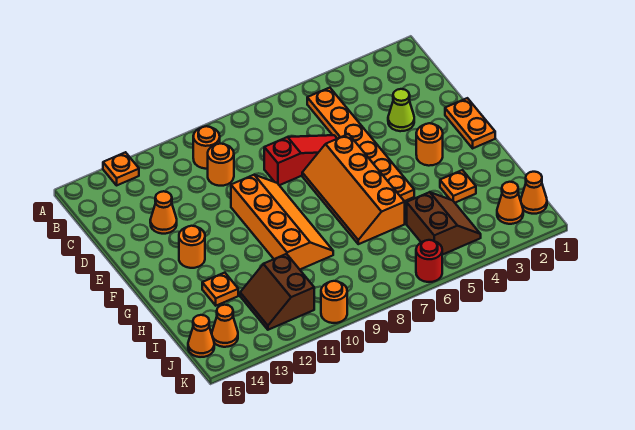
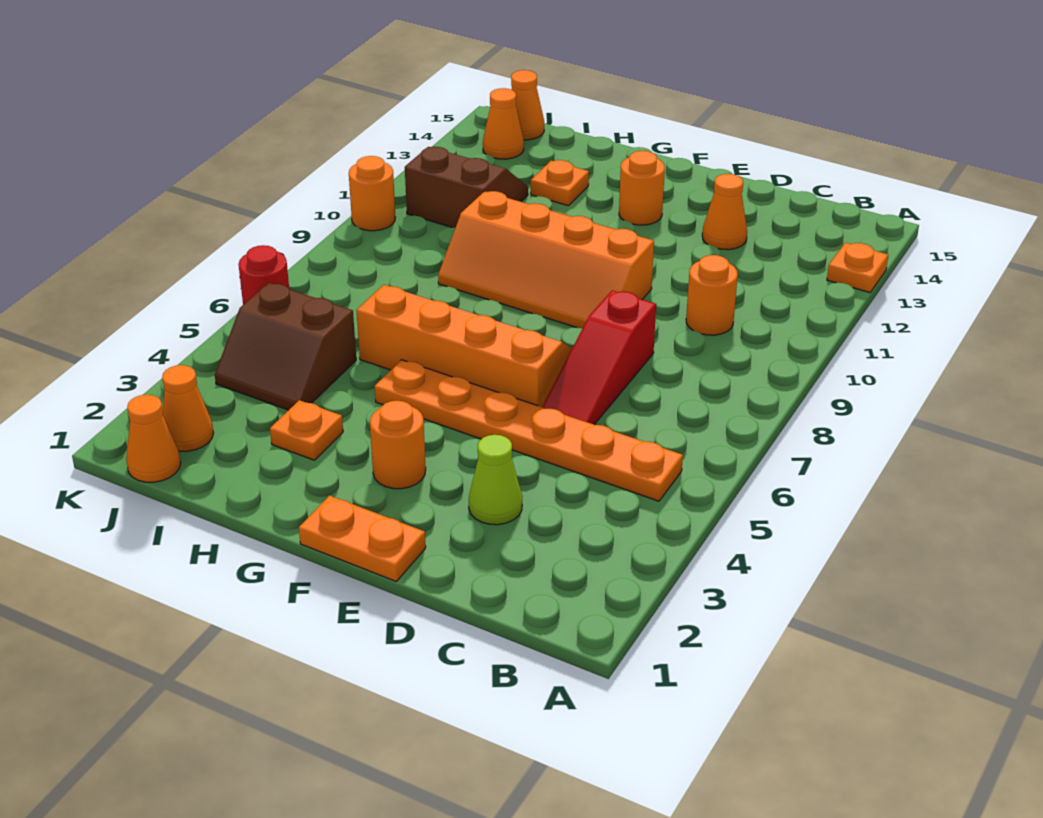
orange 1x1 round brick [193,126,220,169] -> none

